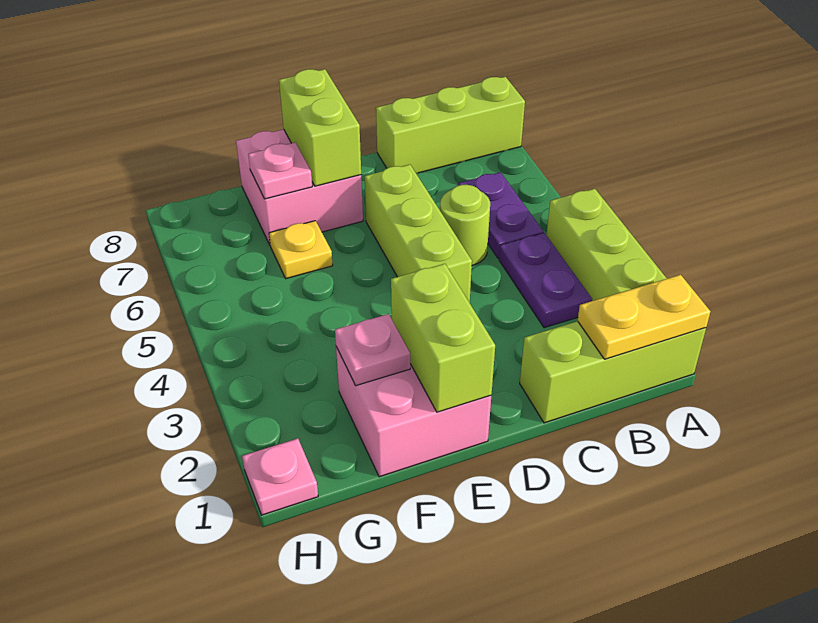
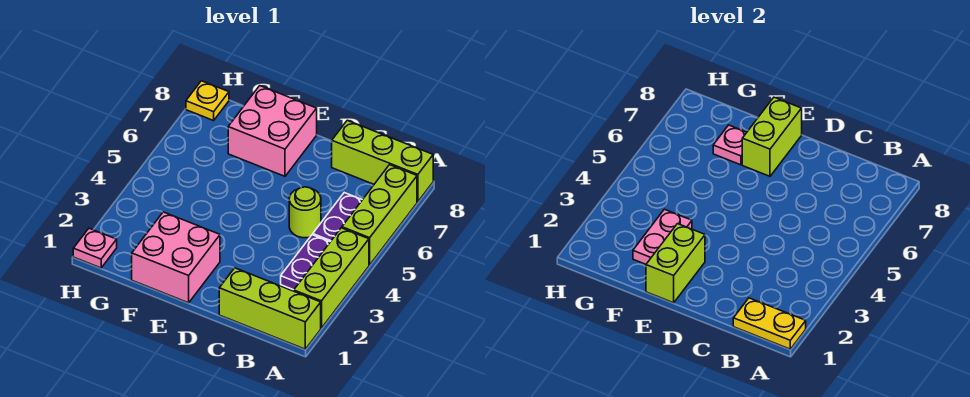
lime 1x3 brick [365,165,472,303] -> lime 1x3 brick moved to [342,165,417,265]
pink 1x1 plate [335,314,410,386] -> pink 1x2 plate [633,209,692,264]
yellow 1x1 plate [269,221,333,279] -> yellow 1x1 plate moved to [186,81,229,121]

